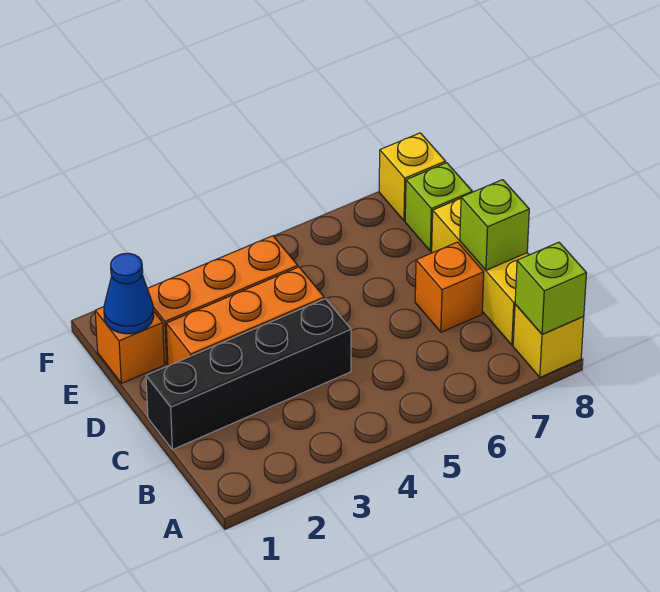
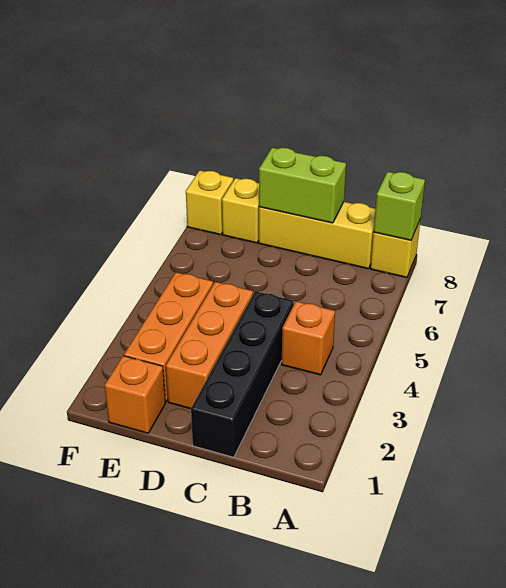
orange 1x1 brick [415,242,484,332] -> orange 1x1 brick moved to [282,301,335,375]
lime 1x1 brick [460,180,529,270] -> lime 1x2 brick [259,148,346,223]
blue 1x1 cone [104,253,154,334] -> none
lime 1x1 brick [405,163,472,251] -> yellow 1x1 brick [222,178,259,243]

